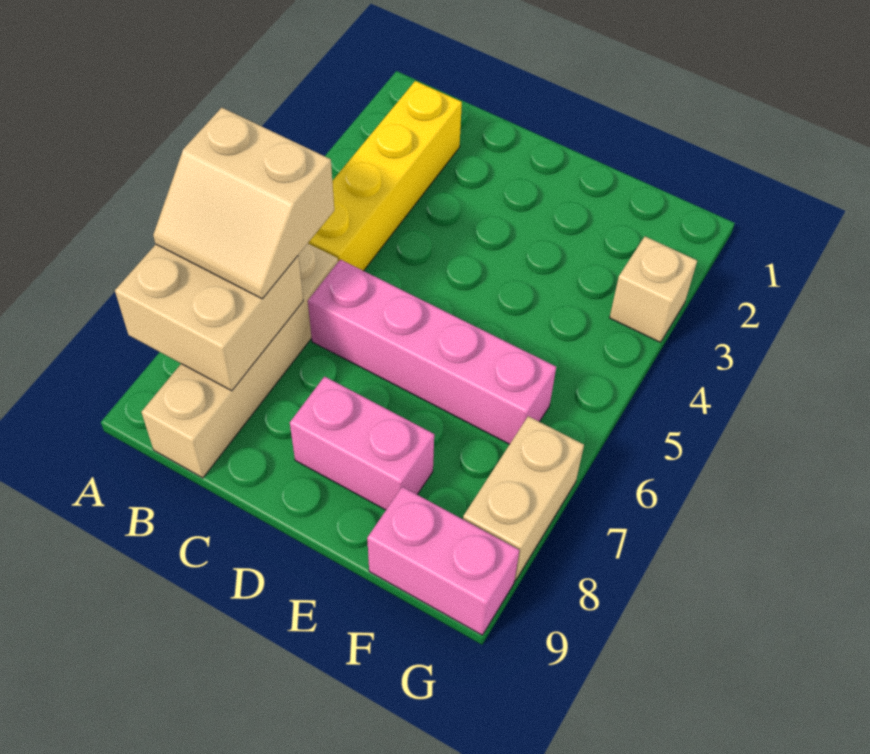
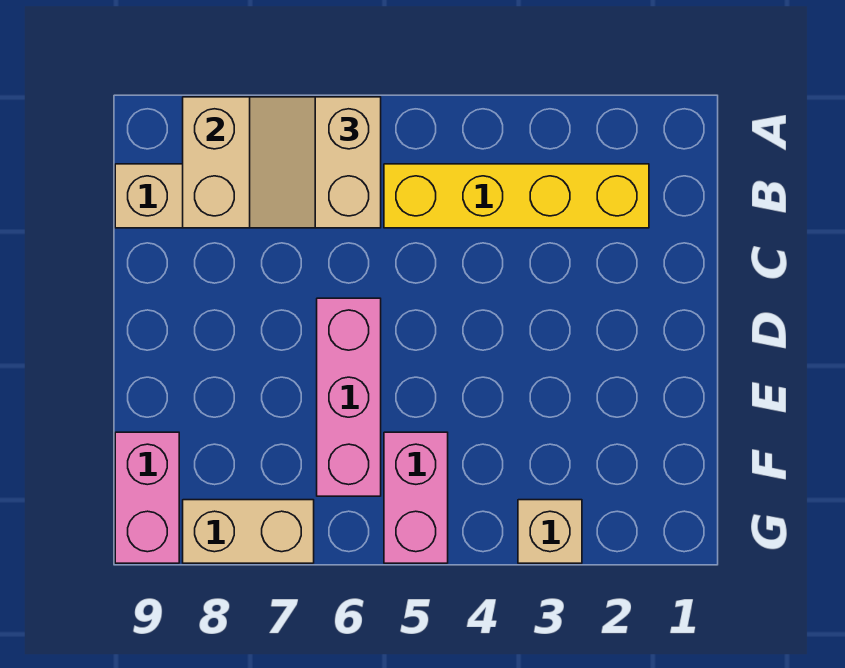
pink 1x4 brick [308,259,556,444] -> pink 1x3 brick [317,298,381,496]
pink 1x2 brick [290,377,434,510] -> pink 1x2 brick moved to [384,432,448,563]

